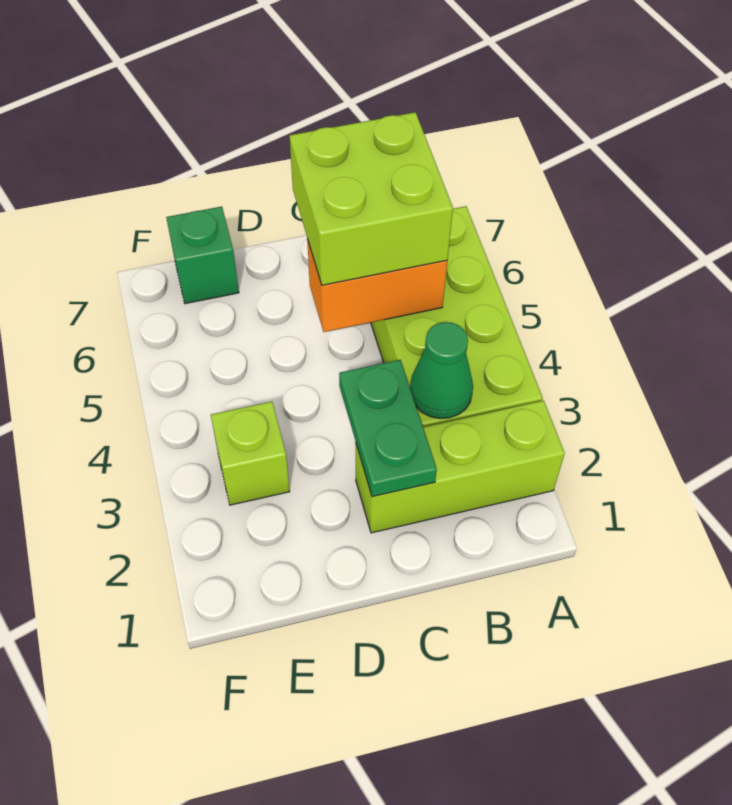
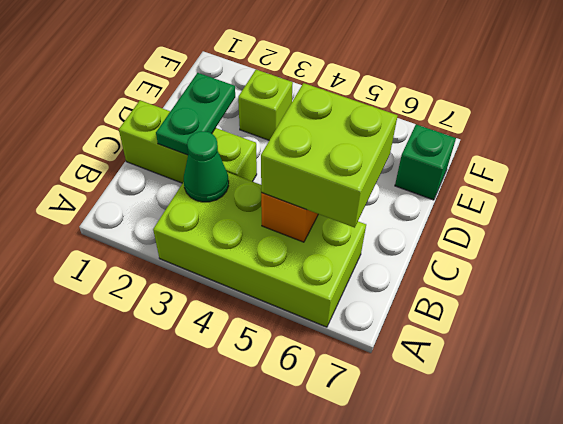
lime 1x3 brick [356,401,565,533] -> lime 1x3 brick turned to [119,100,257,183]
green 1x2 plate [339,360,437,497] -> green 1x2 plate turned to [156,73,235,155]

